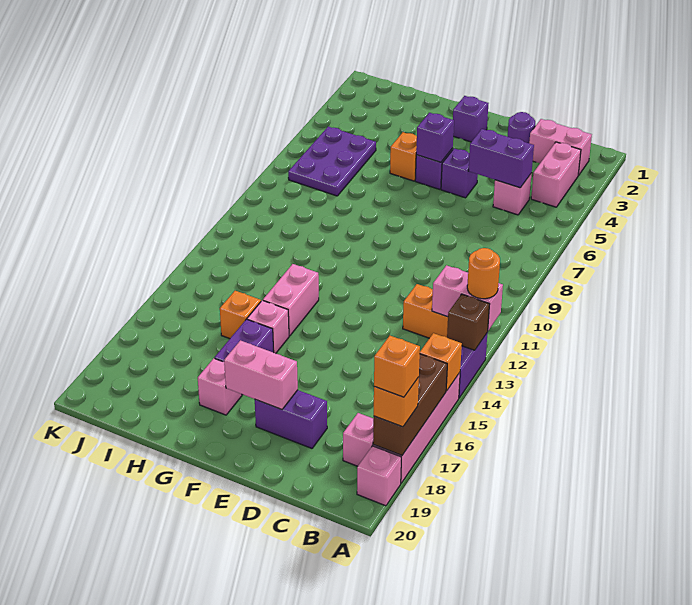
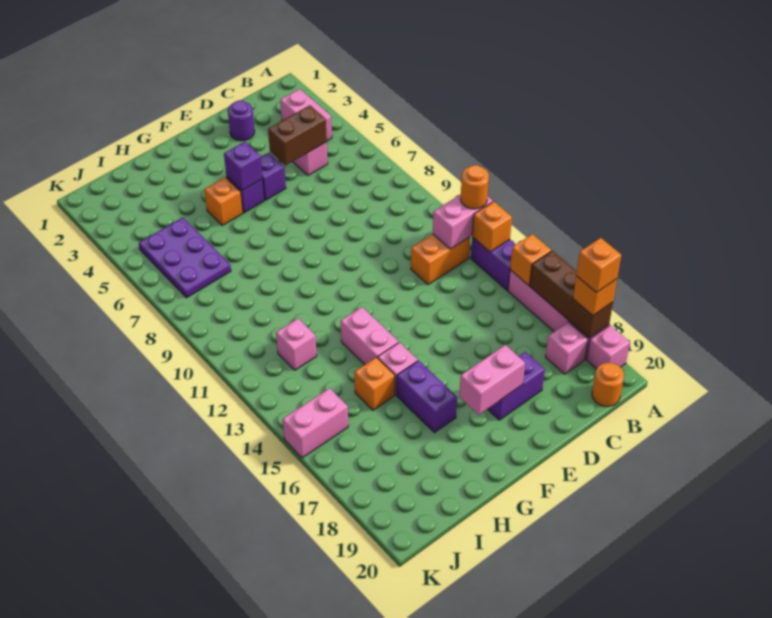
brown 1x1 brick [447,294,490,350] -> orange 1x1 brick [472,202,512,252]
pink 1x2 brick [529,119,592,175] -> pink 1x2 brick moved to [283,388,348,458]
none -> orange 1x1 round brick [592,363,624,407]
purple 1x2 brick [468,129,534,188] -> brown 1x2 brick [268,105,327,165]
purple 1x1 brick [453,96,489,142] -> none
pink 1x1 brick [198,358,242,415] -> pink 1x1 brick moved to [276,319,317,370]

